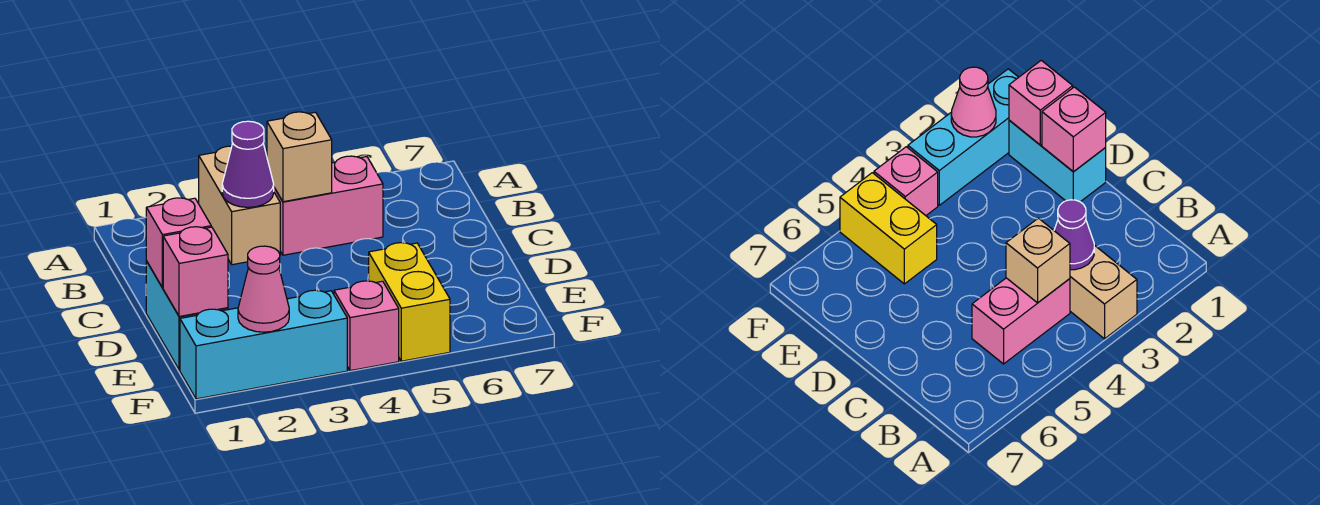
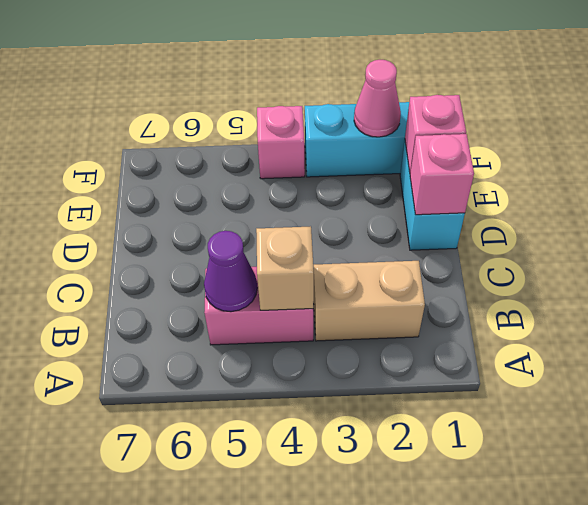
tan 1x2 brick [199,146,280,265] -> tan 1x2 brick turned to [314,261,425,341]
purple 1x1 cone [222,121,274,207] -> purple 1x1 cone moved to [204,231,257,312]
yellow 1x2 brick [369,243,450,361] -> none

